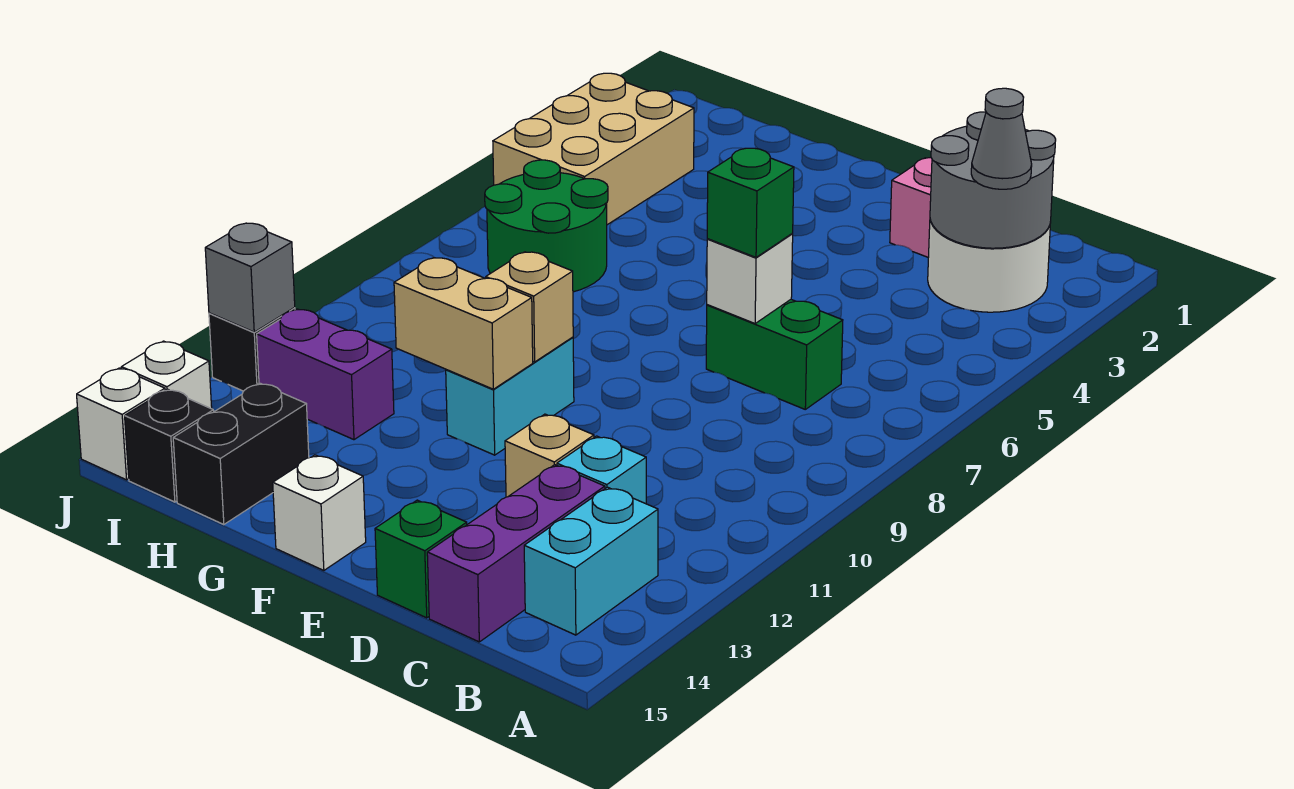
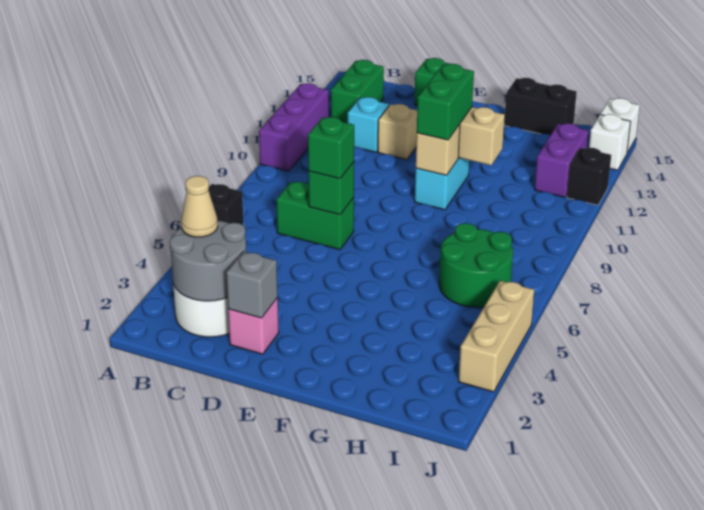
grey 1x1 cone [971,88,1032,189] -> tan 1x1 cone [181,176,218,237]
cyan 1x2 brick [524,487,658,635] -> green 1x2 brick [331,60,384,123]
purple 1x3 brick [427,465,605,642] -> purple 1x3 brick moved to [259,83,329,171]
white 1x1 brick [707,234,793,323] -> green 1x1 brick [308,162,354,215]
none -> green 1x2 brick [417,64,474,140]
white 1x1 brick [273,455,366,571] -> none
purple 1x2 brick [257,309,394,440] -> purple 1x2 brick turned to [535,123,589,197]
black 1x2 brick [173,383,309,525] -> black 1x2 brick turned to [504,78,577,135]
tan 2x3 brick [493,73,694,225] -> tan 1x3 brick [459,281,534,392]
black 1x1 brick [125,389,214,502] -> black 1x1 brick moved to [209,184,244,226]
grey 1x1 brick [205,223,295,332] -> grey 1x1 brick moved to [226,252,278,318]

